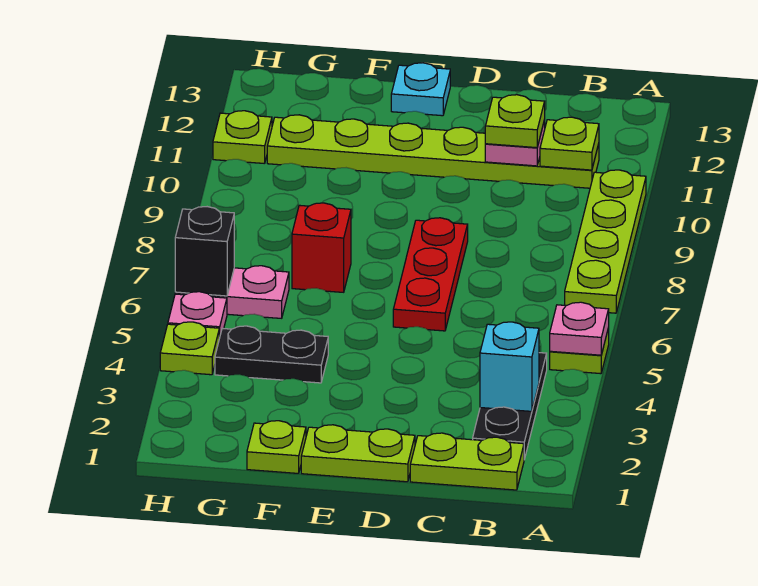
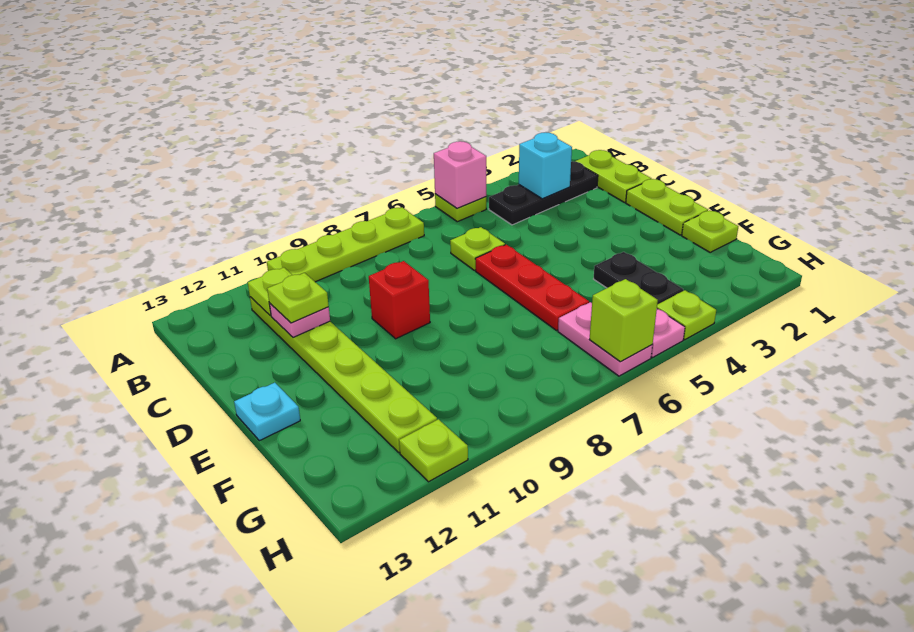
pink 1x1 plate [550,302,609,355] -> pink 1x1 brick [434,141,486,209]
none -> lime 1x1 plate [450,227,505,270]
red 1x3 plate [393,218,468,331] -> red 1x3 plate turned to [475,245,589,330]
red 1x1 brick [292,203,351,292] -> red 1x1 brick moved to [369,261,430,339]
black 1x1 brick [175,207,234,296] -> lime 1x1 brick [590,279,658,362]

